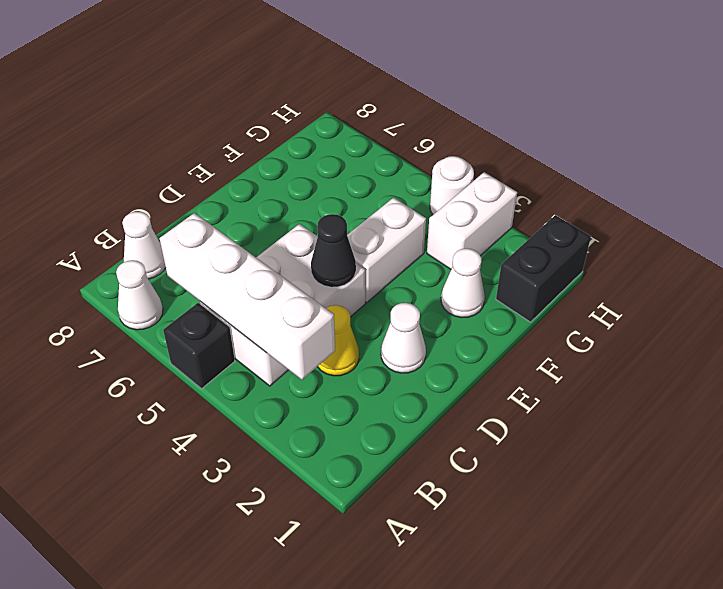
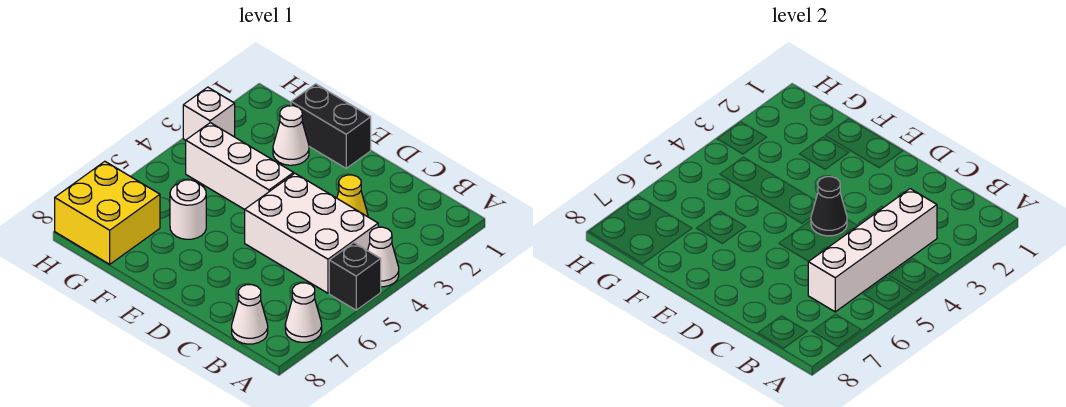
white 1x1 cone [381,303,426,373] -> white 1x1 cone moved to [368,227,399,287]
white 1x2 brick [347,198,426,303] -> white 1x3 brick [186,123,294,210]
black 1x2 brick [496,215,591,322] -> black 1x2 brick moved to [291,84,371,168]
white 1x2 brick [427,172,517,269] -> white 1x1 brick [183,87,235,140]
none -> yellow 2x2 brick [55,161,160,264]
white 1x1 round brick [430,156,474,215] -> white 1x1 round brick moved to [170,180,206,239]

